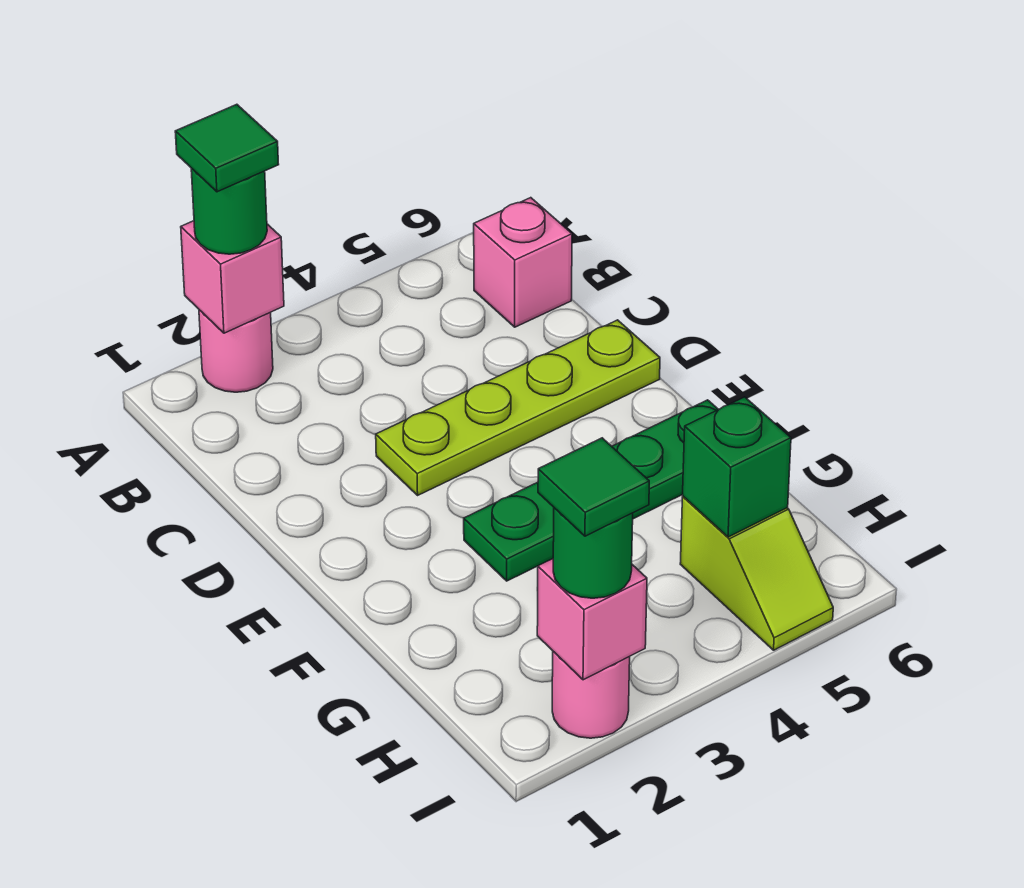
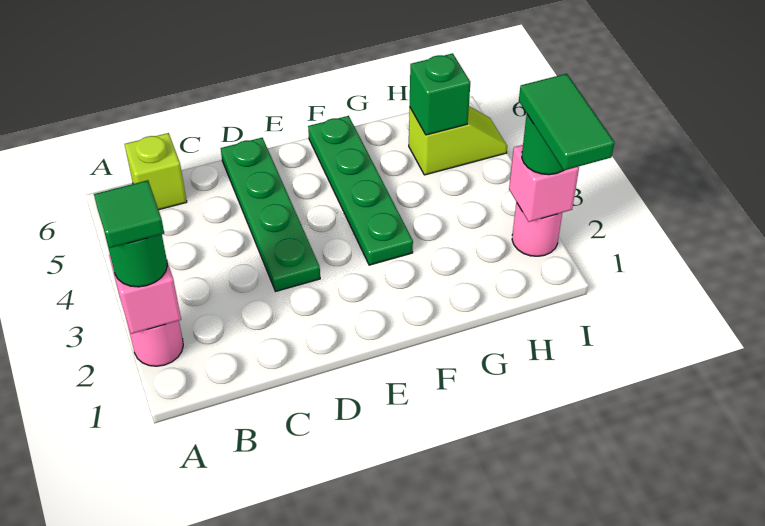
pink 1x1 brick [474,198,572,327] -> lime 1x1 brick [124,133,187,210]
lime 1x4 plate [376,320,660,495] -> green 1x4 plate [221,138,320,291]
green 1x1 tile [538,438,649,536] -> green 1x2 tile [519,74,615,170]

